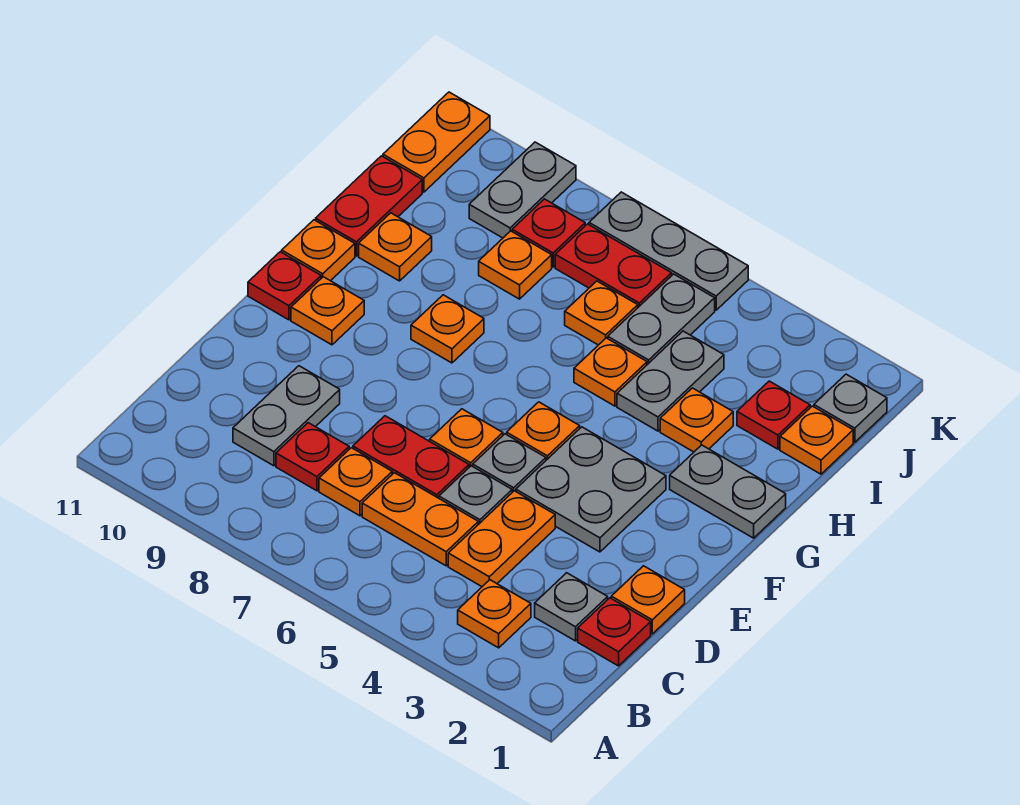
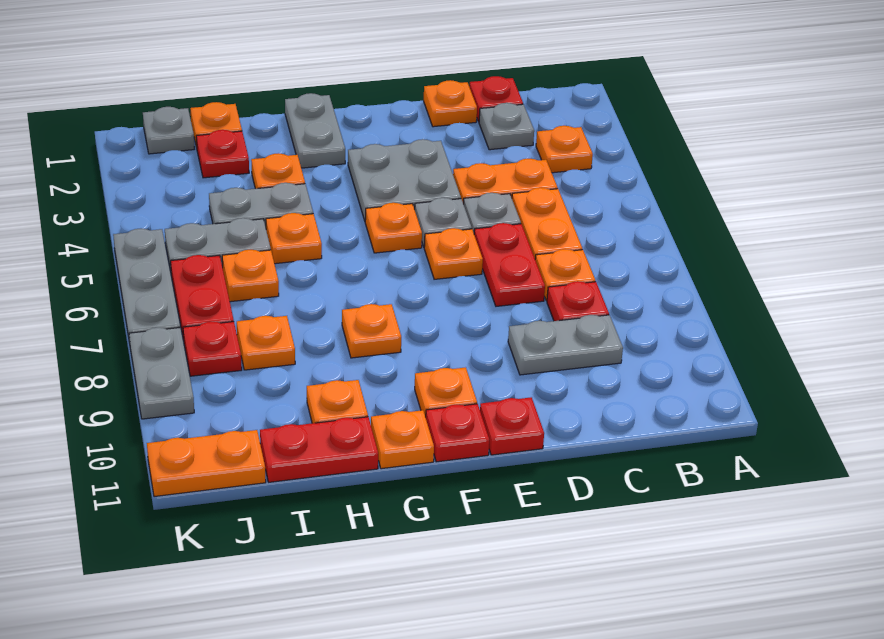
none -> red 1x1 plate [480,397,544,455]
grey 1x2 plate [469,142,576,238] -> grey 1x2 plate turned to [129,327,194,419]

